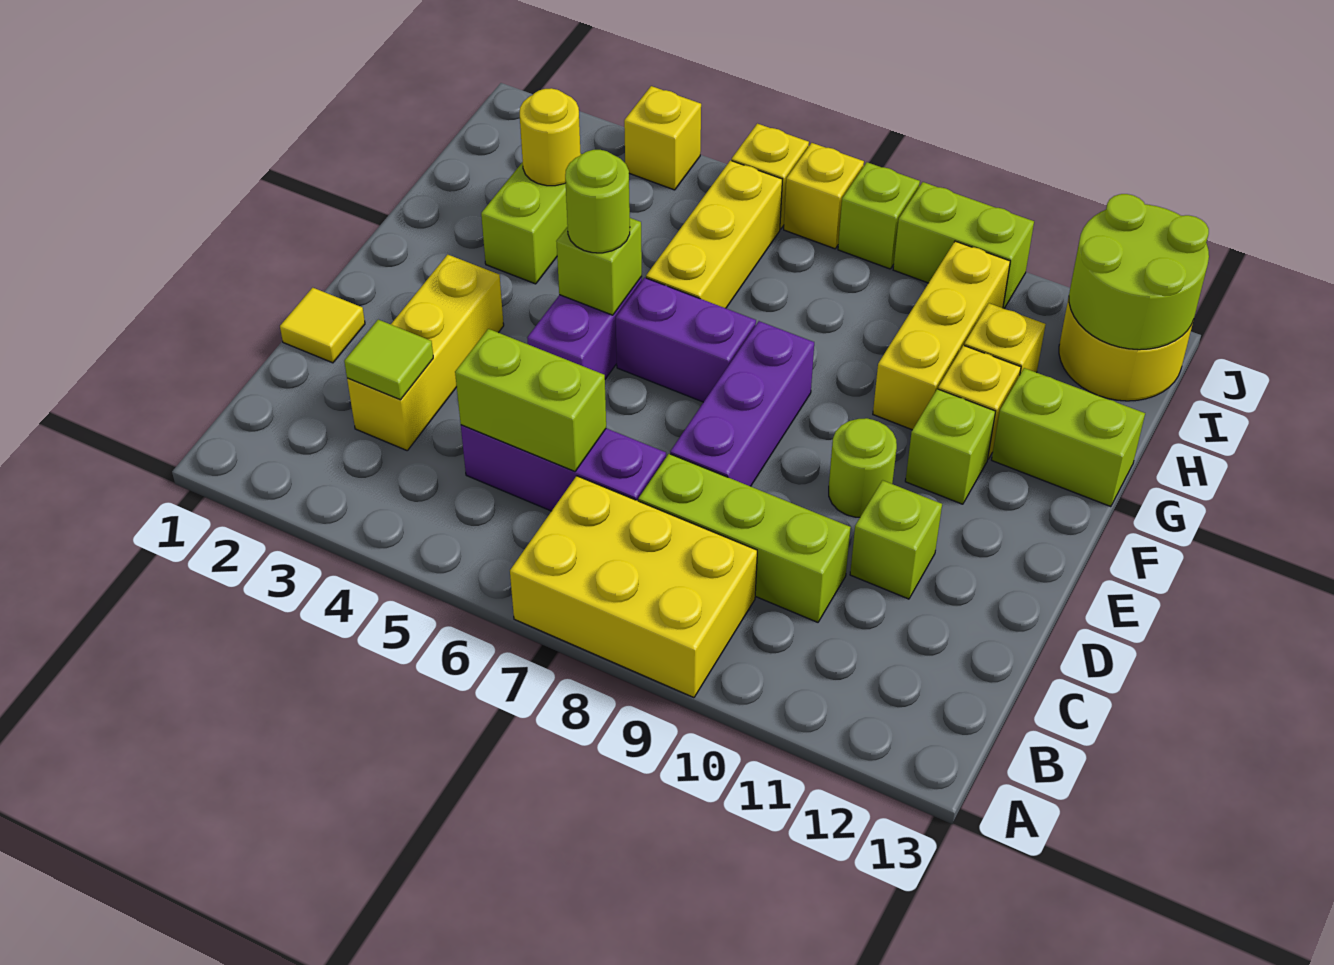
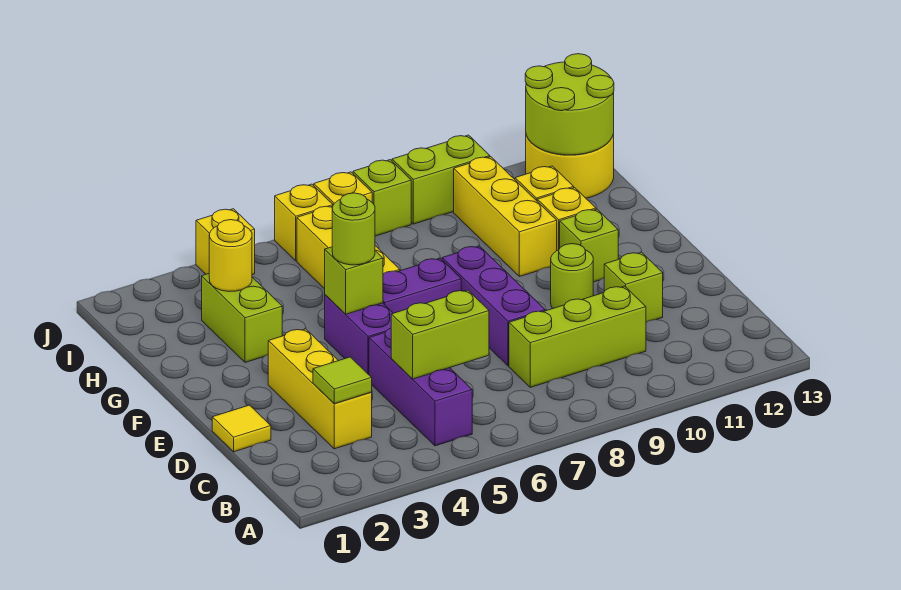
yellow 2x3 brick [510,476,757,698] -> none
purple 1x3 brick [461,425,666,511] -> purple 1x3 brick turned to [369,328,472,446]
lime 1x2 brick [992,368,1145,507] -> none

